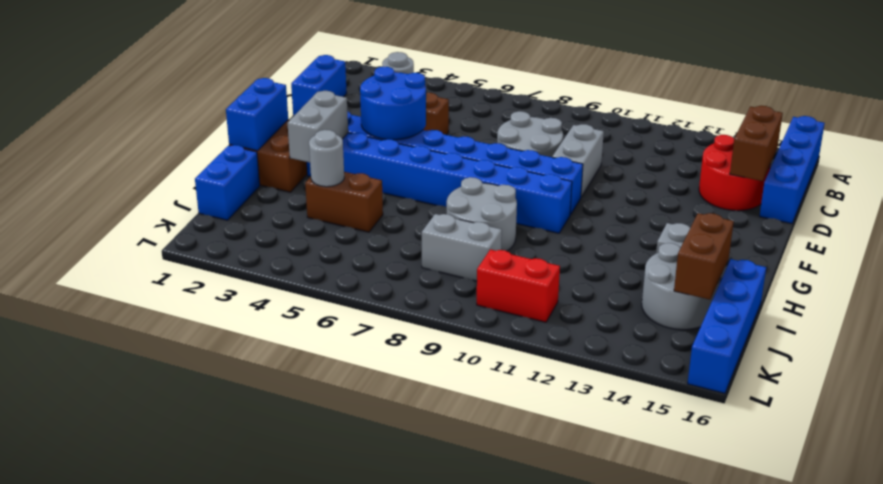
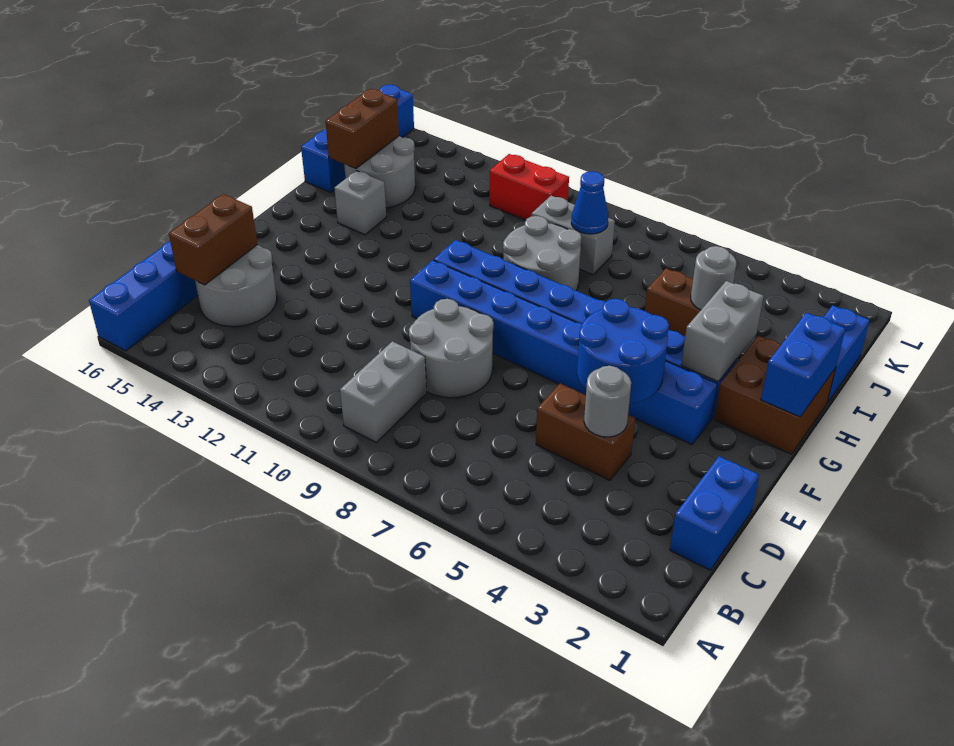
red 2x2 round brick [699,135,771,211] -> grey 2x2 round brick [195,245,277,327]
grey 1x2 brick [552,124,604,197] -> grey 1x2 brick moved to [340,341,427,442]
none -> blue 1x1 cone [571,171,608,234]

